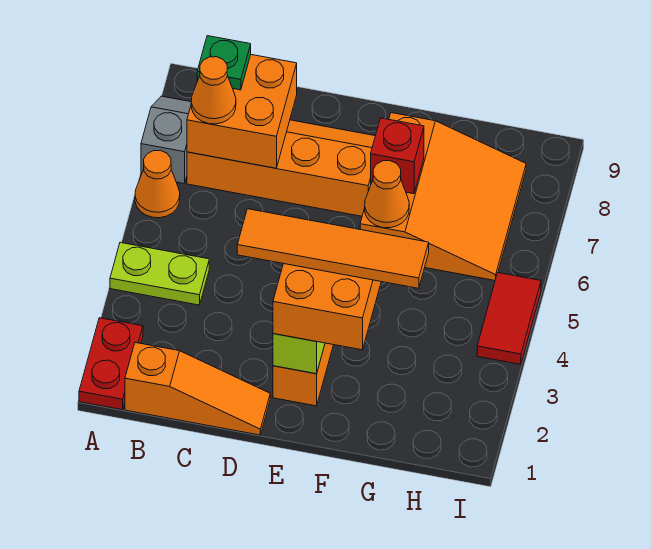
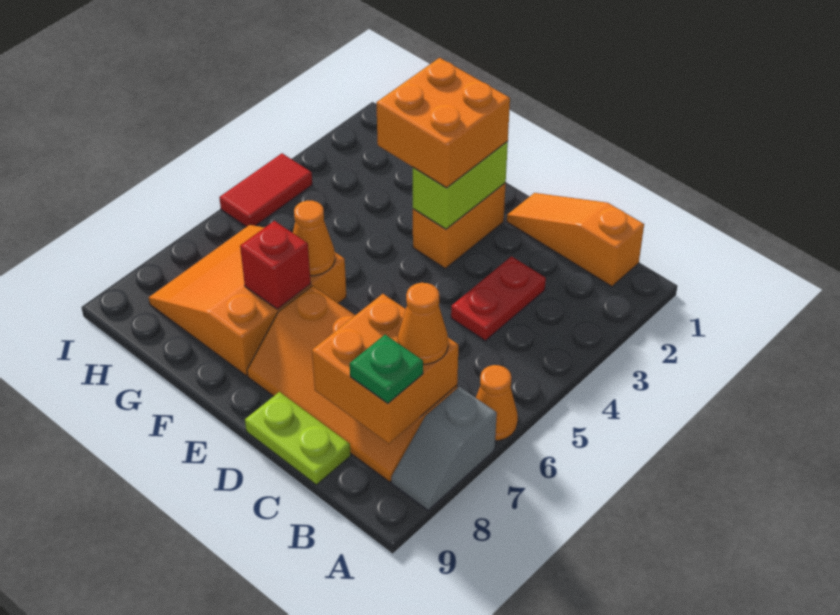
red 1x2 plate [79,318,143,410] -> red 1x2 plate moved to [451,256,546,341]
lime 1x2 plate [110,242,209,305] -> lime 1x2 plate moved to [245,392,351,485]
orange 1x4 tile [237,209,429,288] -> none

